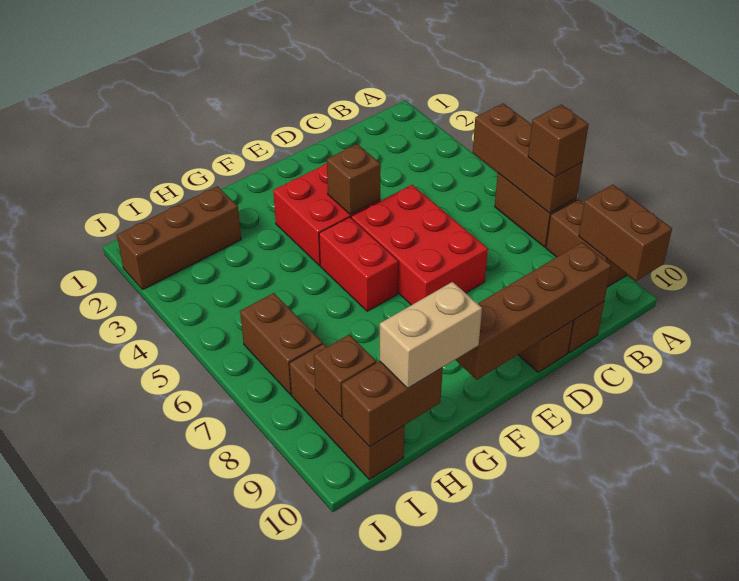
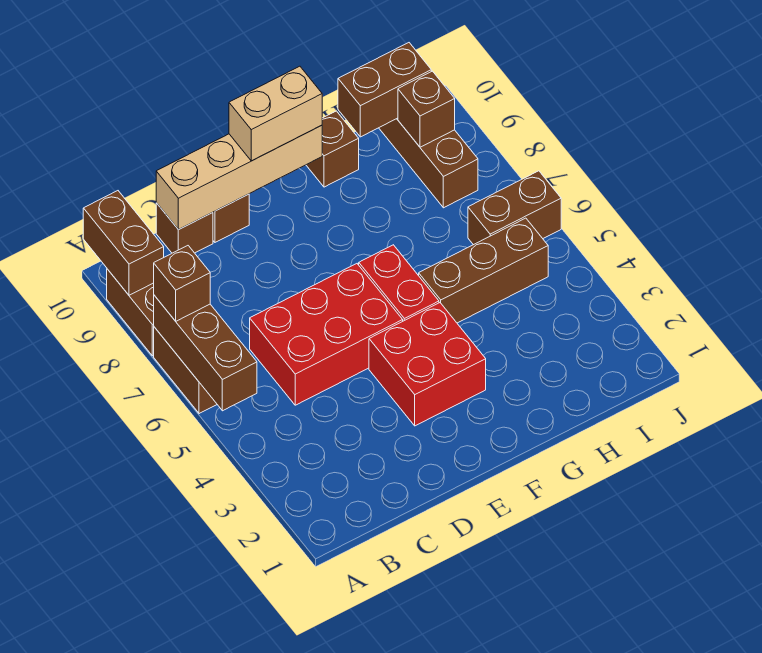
brown 1x4 brick [455,242,611,380] -> tan 1x4 brick [156,125,322,230]
red 2x3 brick [351,185,488,305] -> red 2x3 brick turned to [250,264,403,405]
brown 1x1 brick [327,144,381,214] -> brown 1x1 brick moved to [306,111,359,187]
tan 1x2 brick [380,282,482,388] -> tan 1x2 brick moved to [229,66,322,161]
brown 1x3 brick [117,186,241,290] -> brown 1x3 brick moved to [419,218,548,323]
brown 1x2 brick [240,293,322,395] -> brown 1x2 brick turned to [468,171,561,245]

